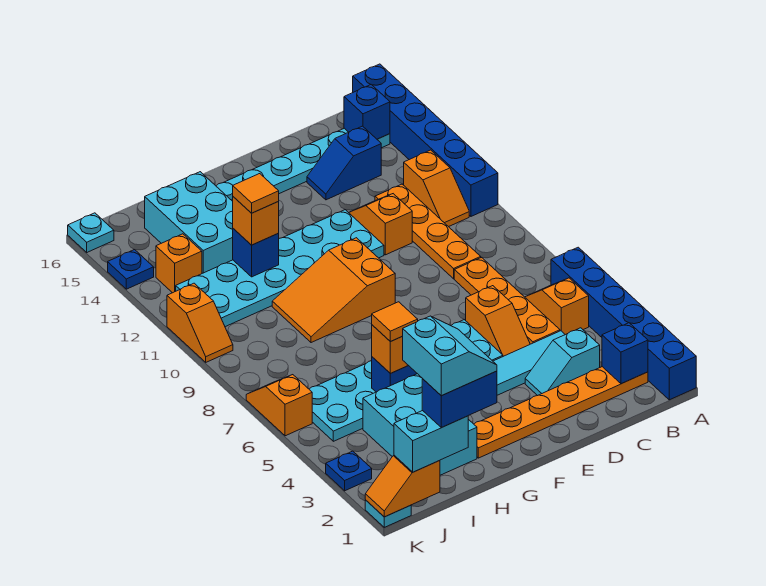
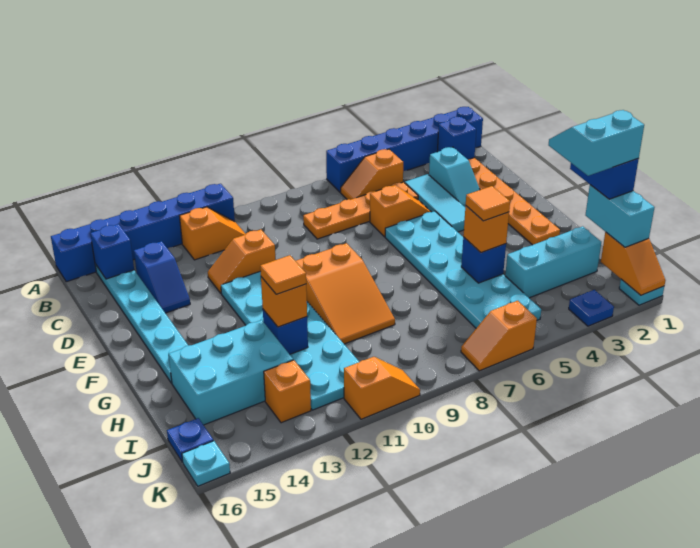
orange 1x4 plate [375,184,481,279] -> none
cyan 2x3 brick [363,374,477,475] -> cyan 1x3 brick [505,226,601,298]
blue 1x1 plate [108,250,154,289] -> blue 1x1 plate moved to [167,418,213,462]

